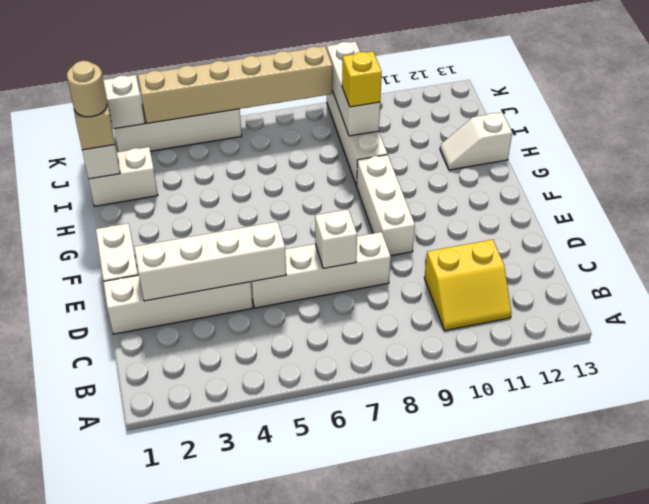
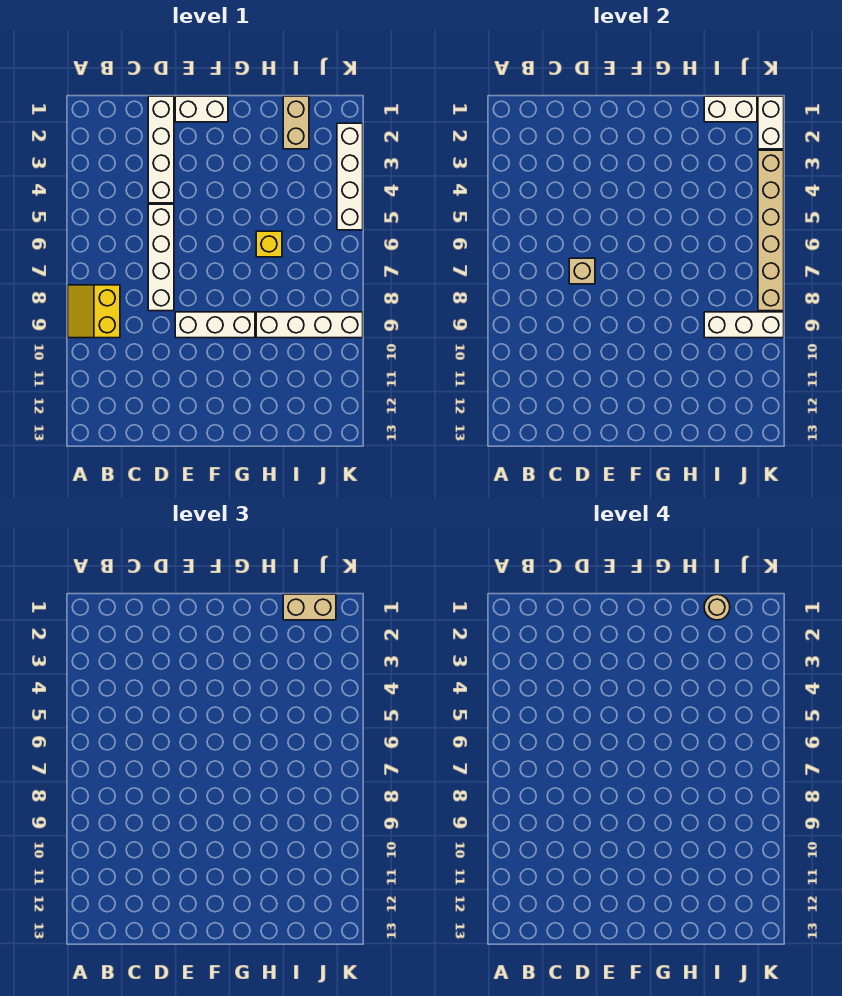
yellow 2x2 slope [424,239,512,331] -> yellow 2x2 slope moved to [68,285,120,338]
white 1x4 brick [134,222,286,301] -> none
white 1x1 brick [315,209,357,269] -> tan 1x1 brick [569,258,595,284]
white 1x2 slope [440,112,512,170] -> none
white 1x2 brick [88,147,158,206] -> tan 1x2 brick [283,96,309,149]
yellow 1x1 brick [342,51,382,107] -> yellow 1x1 brick moved to [256,231,282,257]

